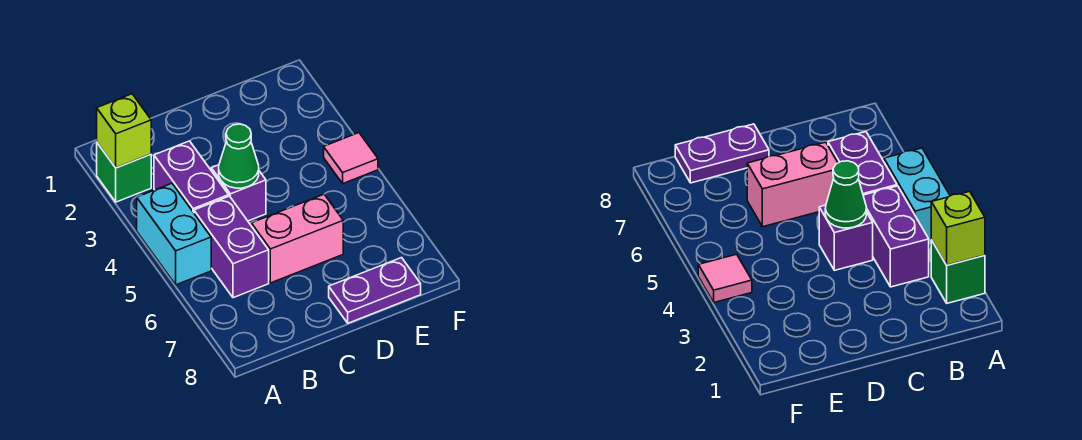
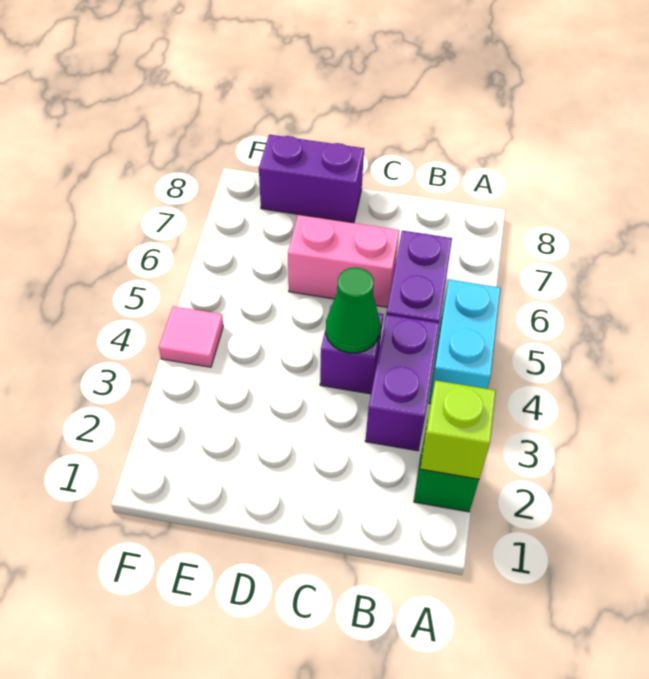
purple 1x2 plate [329,258,421,323] -> purple 1x2 brick [259,135,364,223]

